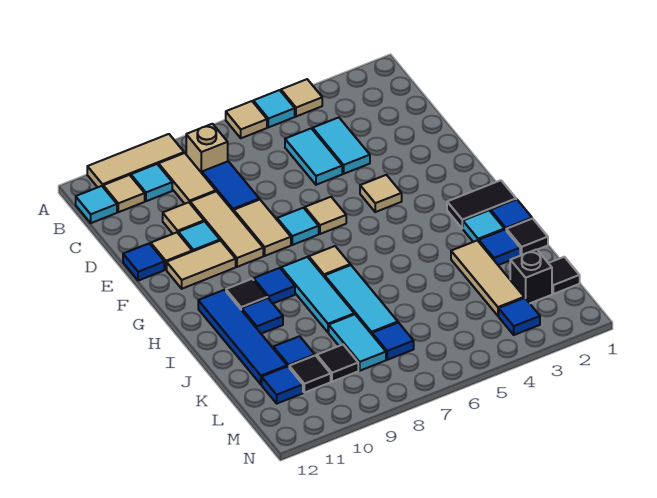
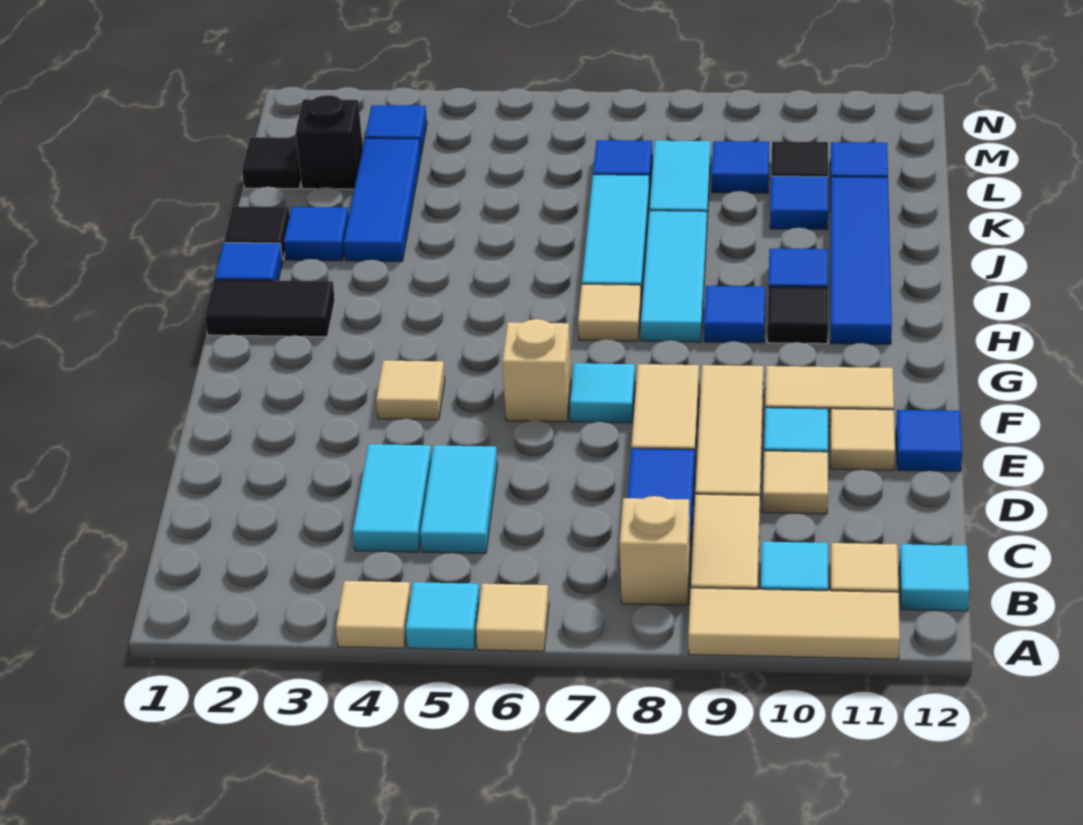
tan 1x1 tile [305,197,346,234] -> tan 1x1 brick [502,319,572,422]
cyan 1x1 tile [463,211,504,242] -> none
tan 1x3 tile [451,240,524,316] -> blue 1x3 tile [344,138,421,261]
black 1x1 tile [317,345,358,382] -> blue 1x1 tile [712,141,769,193]

